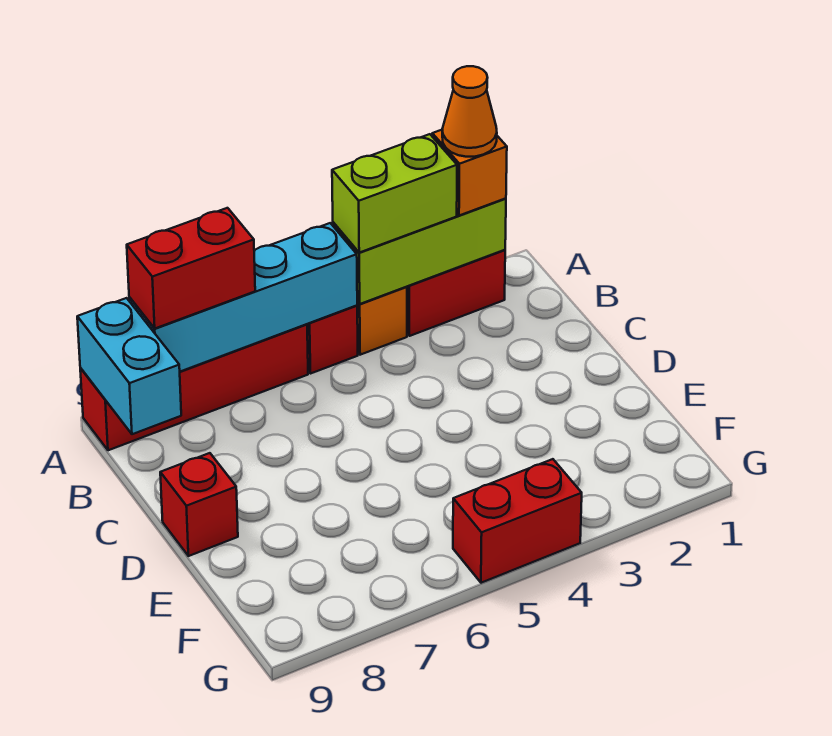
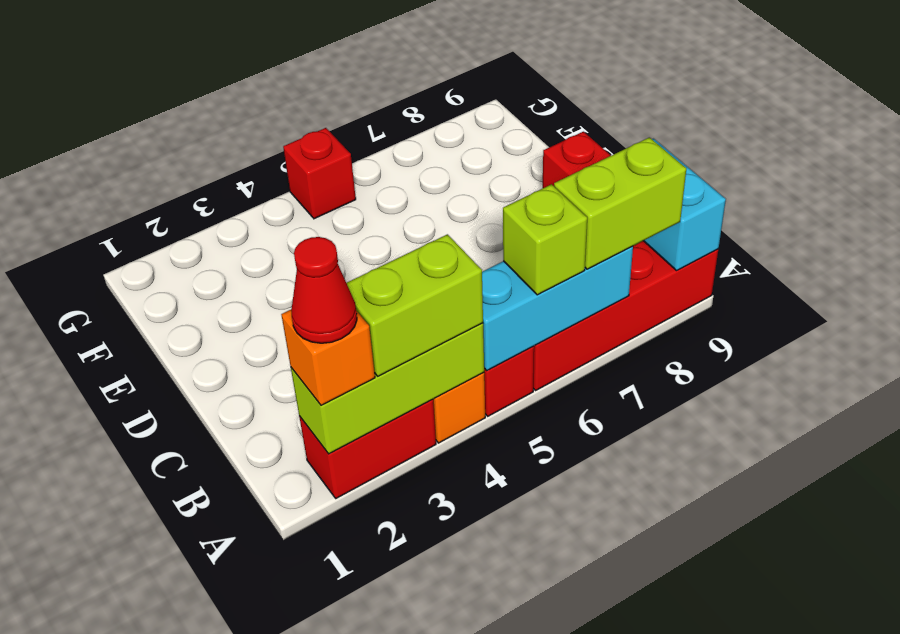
orange 1x1 cone [442,66,497,157] -> red 1x1 cone [291,237,357,343]
cyan 1x4 brick [129,223,357,372] -> cyan 1x3 brick [482,246,633,371]
none -> lime 1x1 brick [503,184,587,295]
red 1x2 brick [127,208,255,328] -> lime 1x2 brick [554,137,686,269]
red 1x2 brick [453,459,582,583] -> red 1x1 brick [283,128,356,219]

